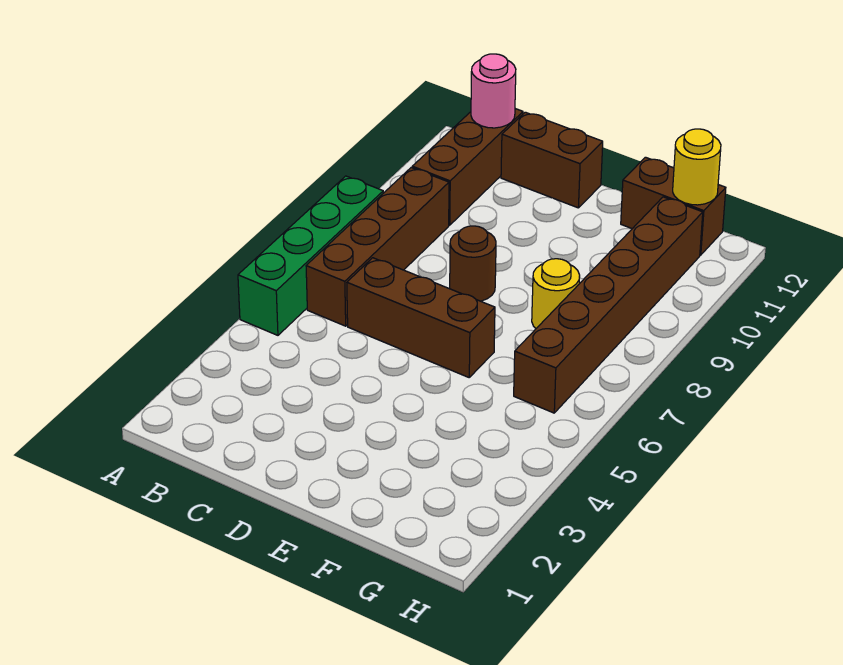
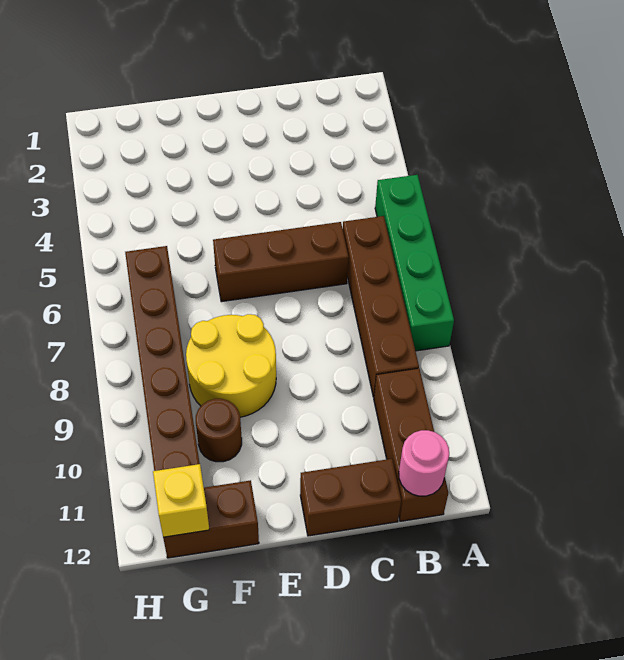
brown 1x1 round brick [450,226,496,301] -> brown 1x1 round brick moved to [196,399,242,462]
yellow 1x1 round brick [532,259,580,328] -> yellow 2x2 round brick [186,314,276,417]
yellow 1x1 round brick [673,129,721,205] -> yellow 1x1 brick [153,464,209,537]

